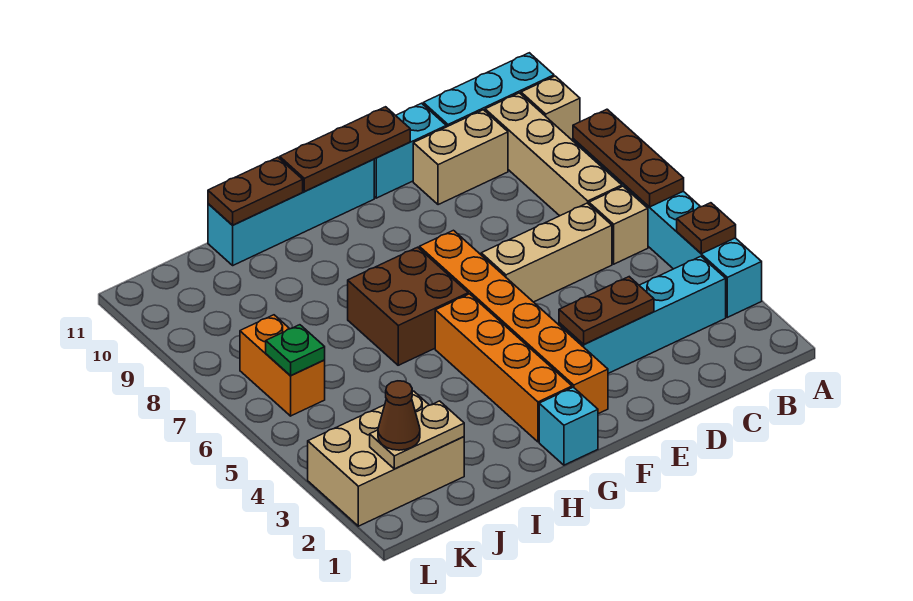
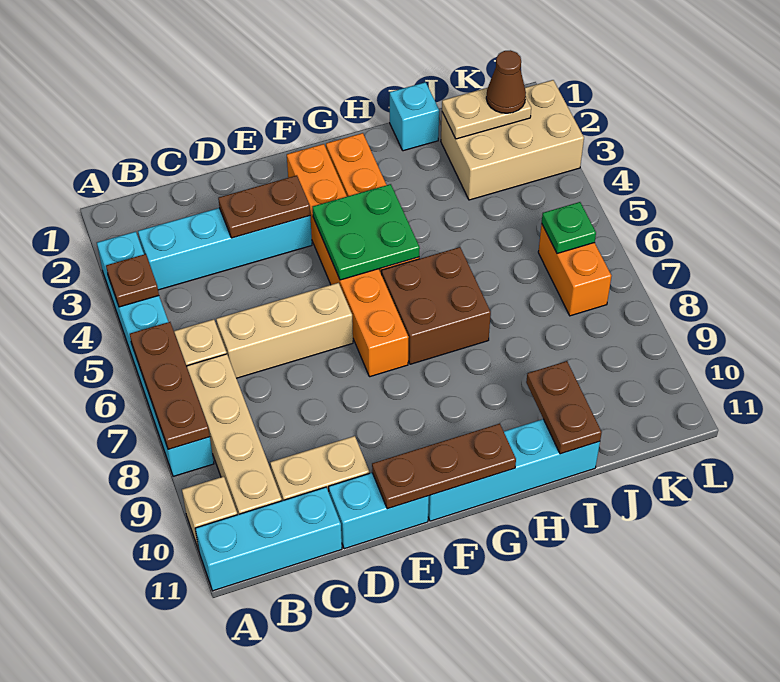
none -> green 2x2 plate [313,184,420,280]
cyan 1x1 brick [539,387,598,465] -> cyan 1x1 brick moved to [390,82,439,151]
brown 1x2 plate [208,157,303,225] -> brown 1x2 plate turned to [526,361,602,454]

